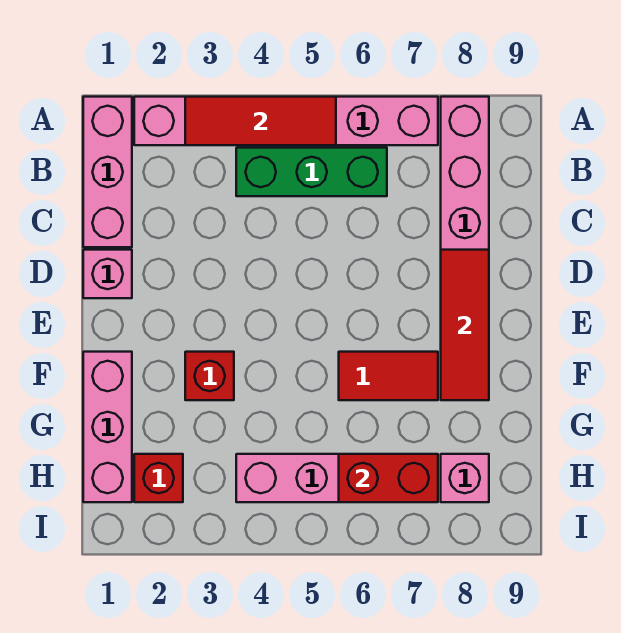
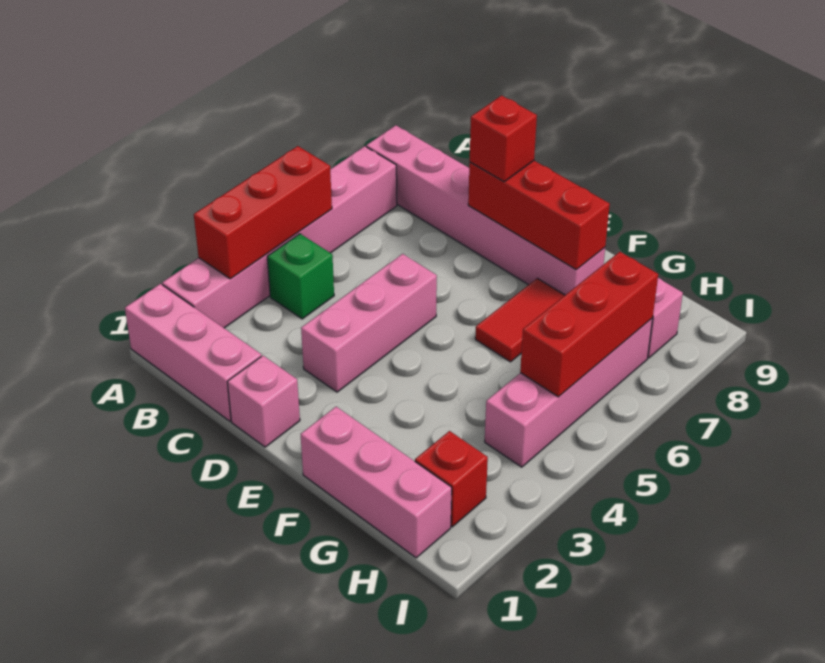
red 1x3 tile [185,97,336,145] -> red 1x3 brick [194,146,332,279]
green 1x3 brick [236,148,387,196] -> green 1x1 brick [267,234,334,319]
none -> pink 1x3 brick [301,254,437,392]
red 1x3 tile [441,250,489,400] -> red 1x3 brick [468,161,610,270]
red 1x1 brick [185,352,234,400] -> red 1x1 brick moved to [470,96,537,182]
red 1x2 brick [339,454,438,502] -> red 1x3 brick [520,252,658,397]

